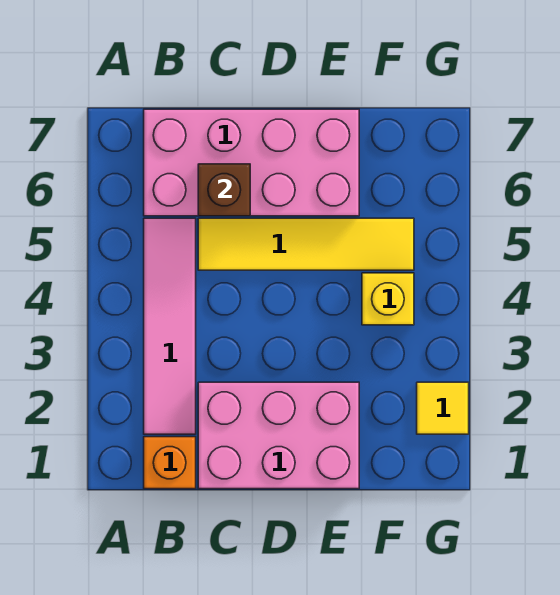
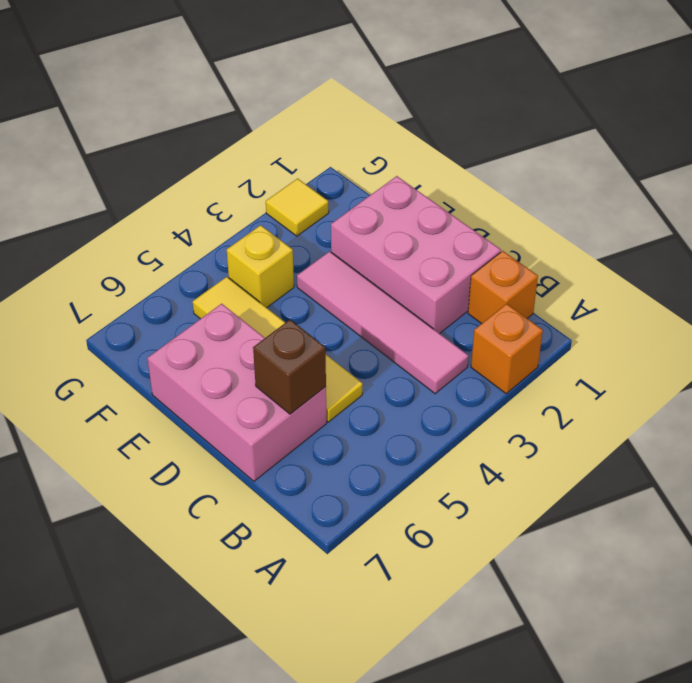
none -> orange 1x1 brick [471,304,543,394]
pink 1x4 tile [144,218,196,434] -> pink 1x4 tile turned to [297,251,469,394]
pink 2x4 brick [144,109,359,216] -> pink 2x3 brick [147,304,327,481]

